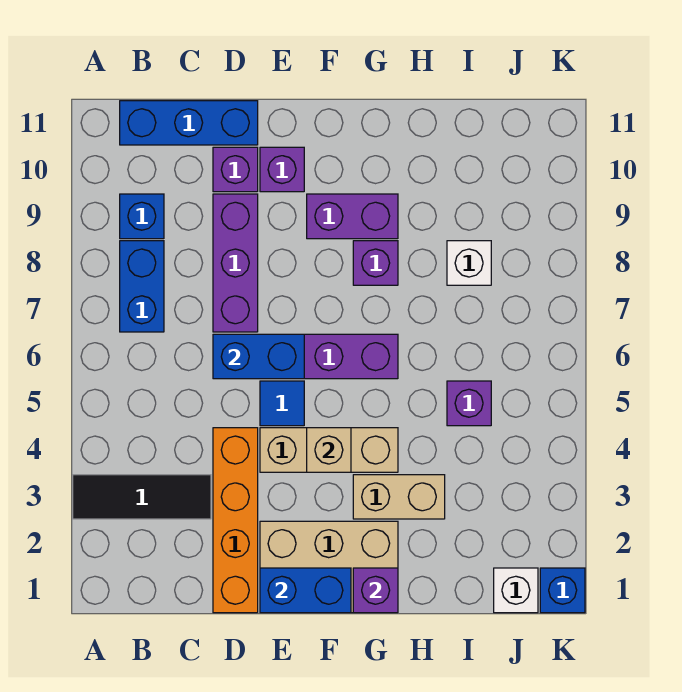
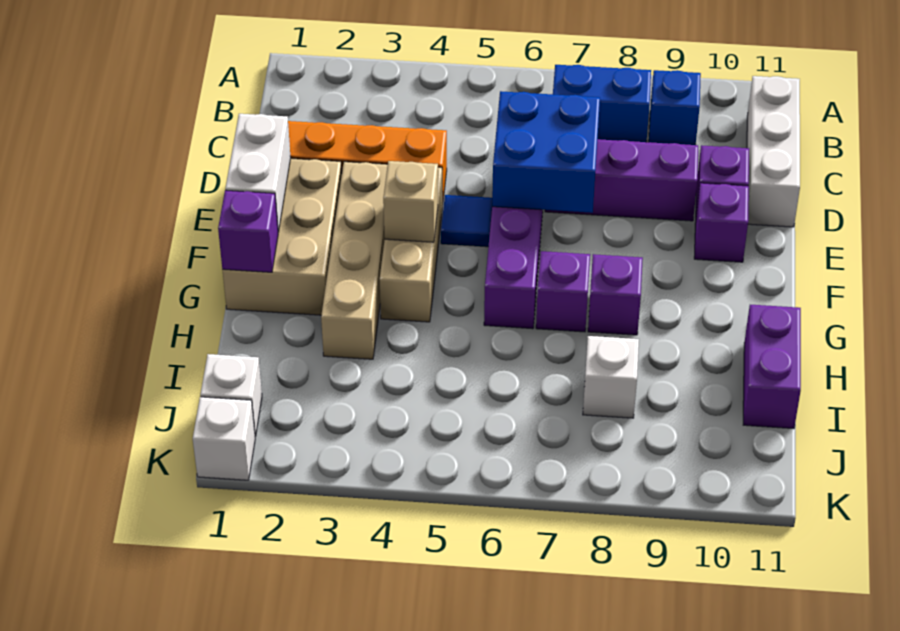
black 1x3 tile [73,475,211,519] -> none
blue 1x3 brick [120,101,258,145] -> white 1x3 brick [747,76,800,227]
blue 1x2 brick [213,334,304,379] -> blue 2x2 brick [492,91,600,213]
blue 1x2 brick [260,568,351,613] -> white 1x2 brick [225,114,291,232]
purple 1x2 brick [307,194,398,239] -> purple 1x2 brick moved to [743,305,801,429]
tan 1x2 brick [353,475,445,519] -> tan 1x4 brick [321,162,388,359]
purple 1x1 brick [447,381,491,426] -> purple 1x1 brick moved to [536,251,590,332]
blue 1x1 brick [540,568,585,613] -> white 1x1 brick [193,397,255,480]

